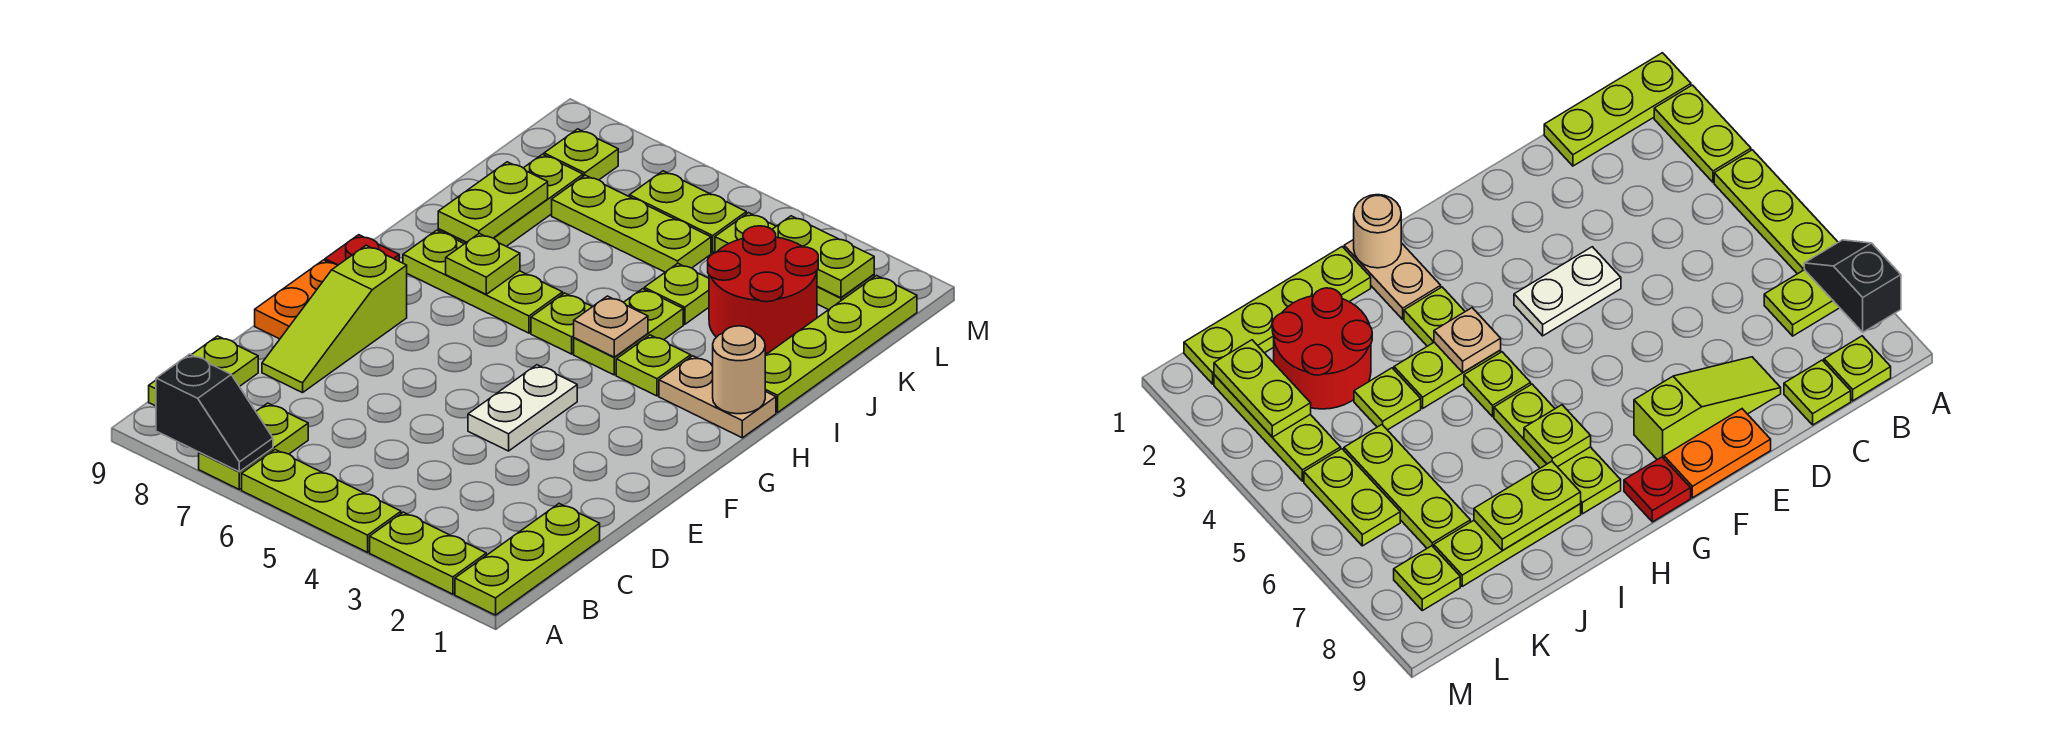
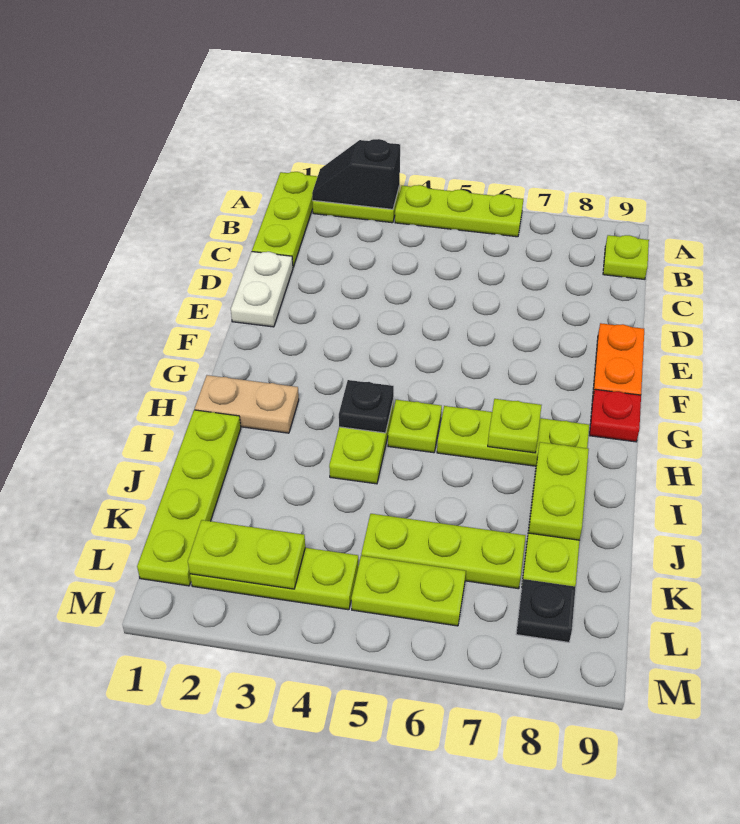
lime 1x2 plate [199,403,308,489] -> none
black 1x2 slope [156,354,273,472] -> black 1x2 slope moved to [312,139,400,209]
lime 1x1 plate [192,336,258,387] -> none
lime 1x3 slope [262,245,407,393] -> none
white 1x2 plate [468,365,577,451] -> white 1x2 plate moved to [231,252,293,327]
tan 1x1 round brick [713,326,765,414] -> none
lime 1x1 plate [616,335,691,396] -> none
tan 1x1 plate [574,296,648,357] -> black 1x1 plate [339,380,394,433]
red 2x2 round brick [708,226,818,353] -> none
lime 1x1 plate [644,264,709,324] -> none
lime 1x1 plate [544,129,618,180] -> black 1x1 plate [516,579,576,642]

